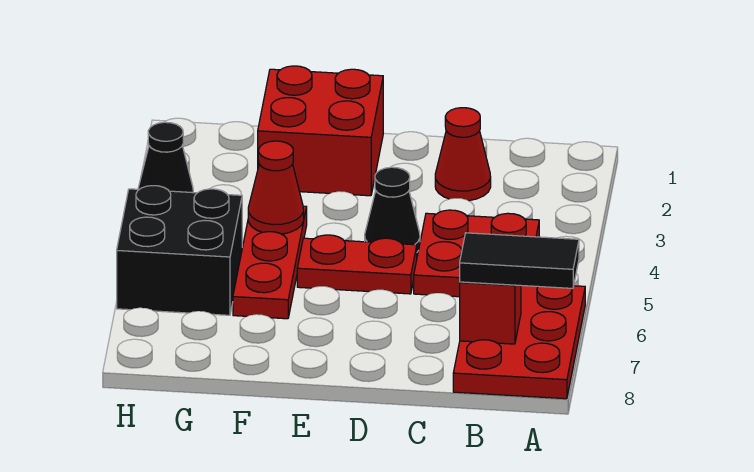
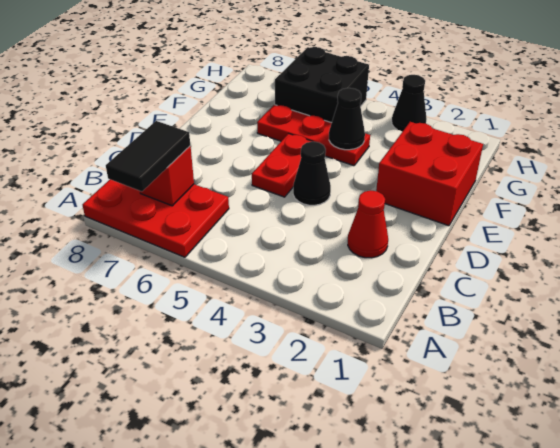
red 2x2 plate [414,210,539,297] -> none
red 1x1 cone [248,141,304,234] -> black 1x1 cone [329,88,365,150]

